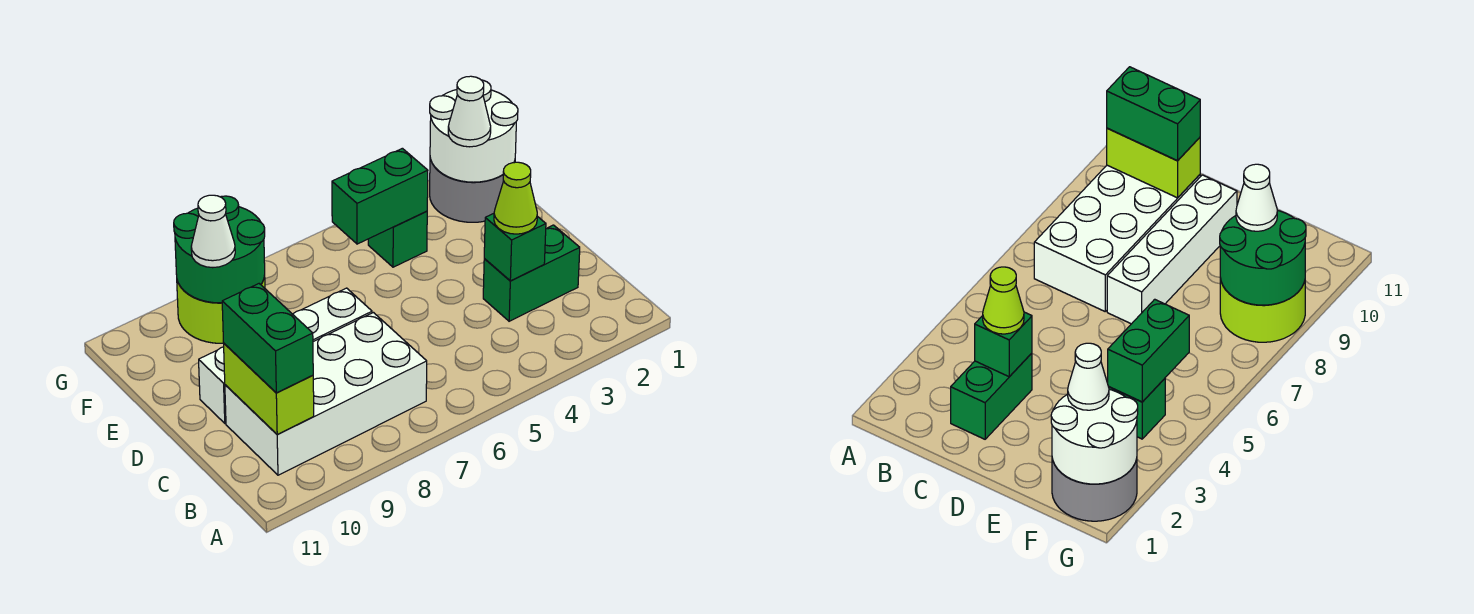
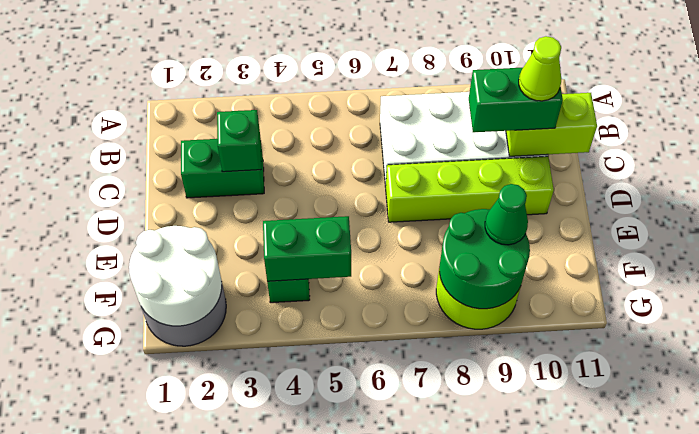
lime 1x2 brick [224,344,314,434] -> lime 1x2 brick turned to [506,93,597,156]
green 1x2 brick [222,284,313,393] -> green 1x2 brick turned to [469,68,563,132]
lime 1x1 cone [494,162,537,234] -> lime 1x1 cone moved to [519,36,561,101]
white 1x4 brick [199,288,372,423] -> lime 1x4 brick [386,156,554,222]
white 1x1 cone [448,76,491,147] -> none
white 1x1 cone [191,195,235,268] -> green 1x1 cone [485,184,528,245]

